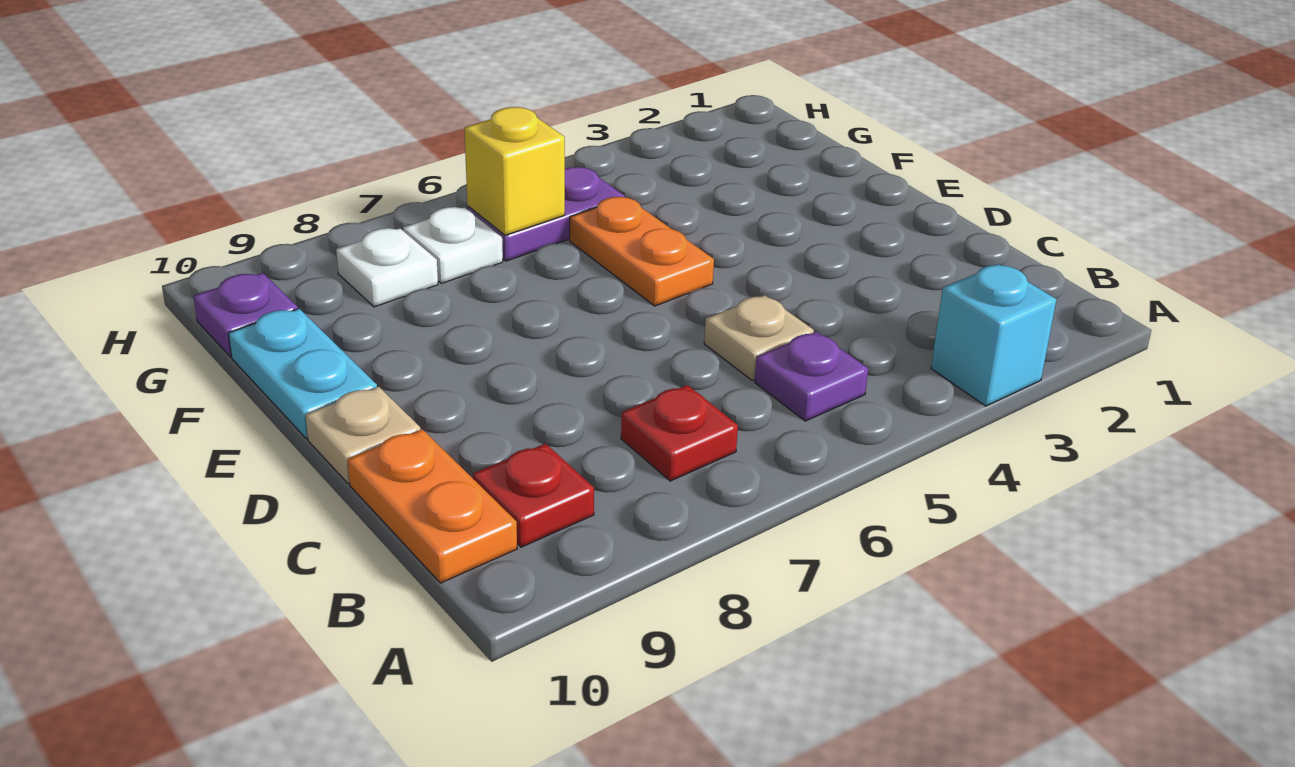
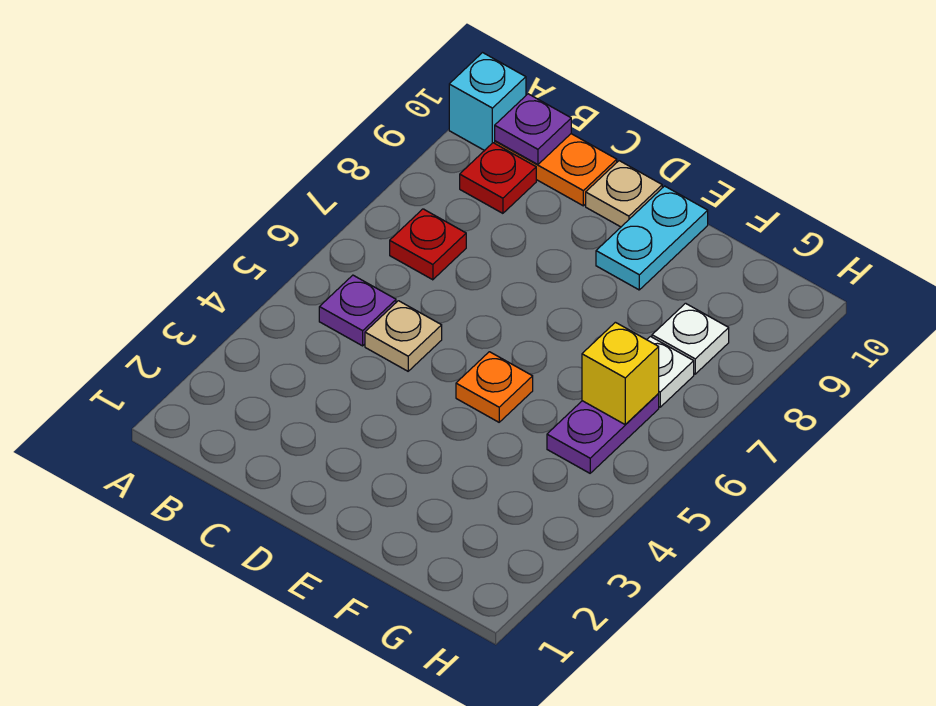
cyan 1x1 brick [931,264,1056,406] -> cyan 1x1 brick moved to [449,53,526,151]
orange 1x2 plate [570,197,714,306] -> orange 1x1 plate [456,352,533,422]
cyan 1x2 plate [228,309,377,439] -> cyan 1x2 plate turned to [596,186,708,290]
purple 1x1 plate [193,273,298,357] -> purple 1x1 plate moved to [495,94,571,165]

